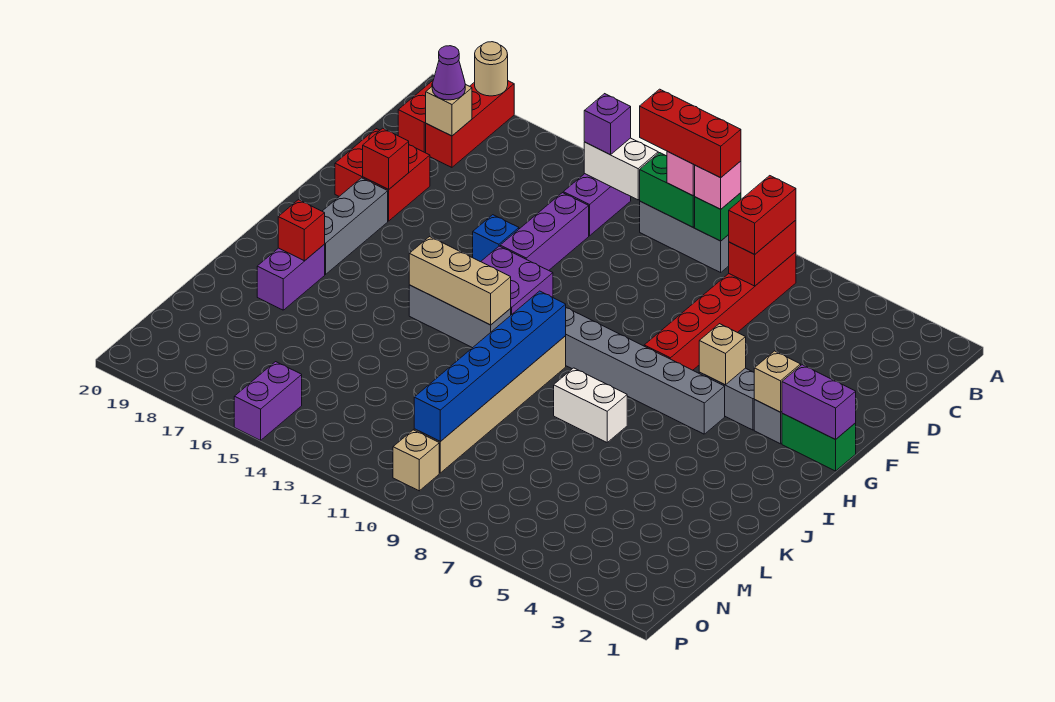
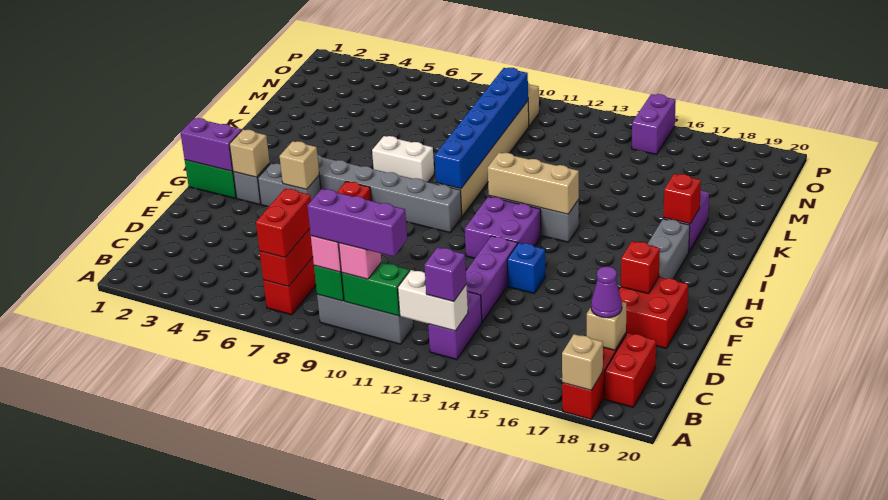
tan 1x1 round brick [475,42,508,96] -> tan 1x1 brick [562,334,603,390]
red 1x3 brick [640,89,741,178] -> purple 1x3 brick [308,189,407,257]

